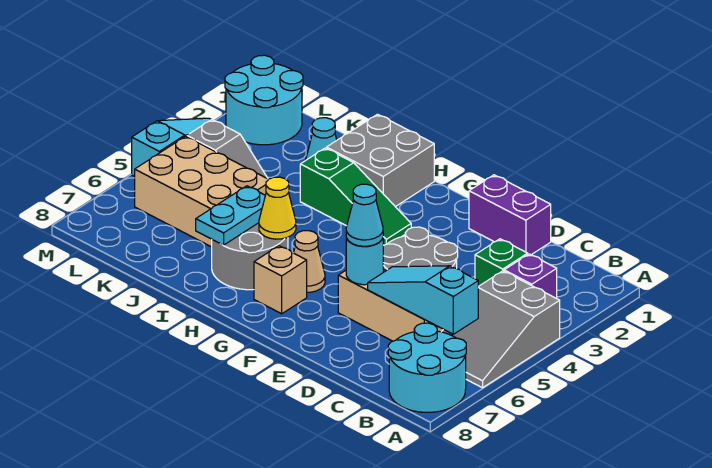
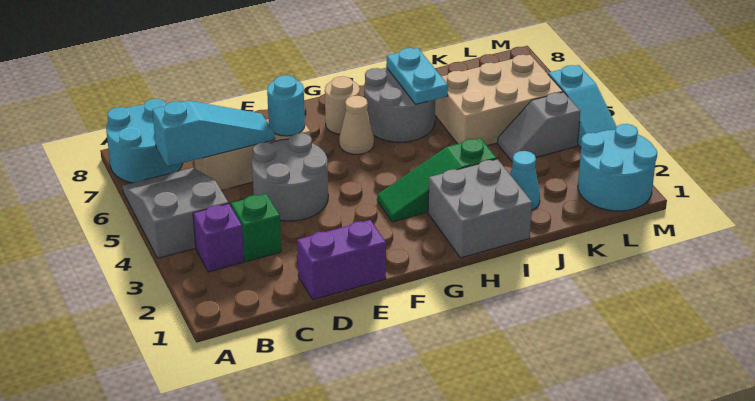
cyan 1x1 cone [346,184,383,246] -> none
tan 1x1 brick [254,246,307,314] -> tan 1x1 round brick [325,76,360,134]
yellow 1x1 cone [259,177,296,239] -> none

